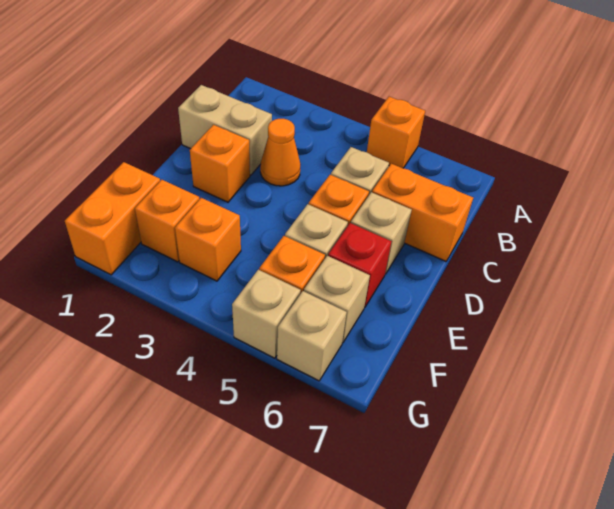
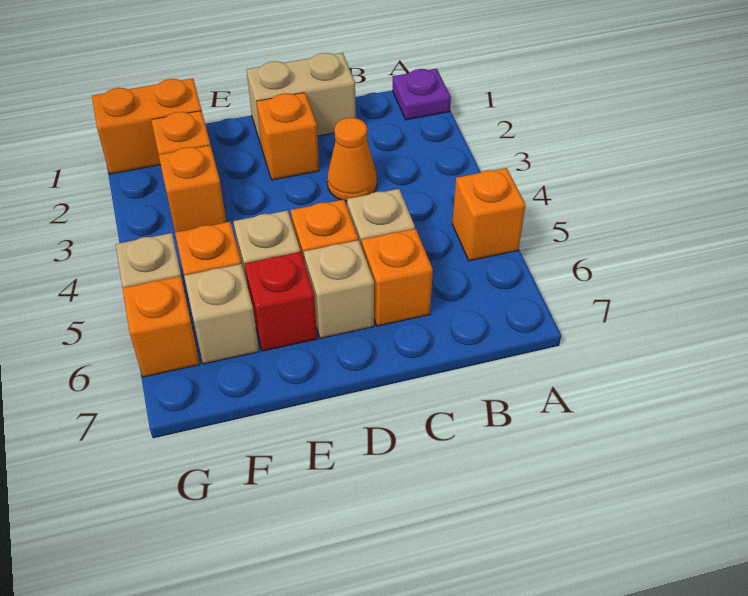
none -> purple 1x1 plate [393,69,451,120]
tan 1x2 brick [178,85,272,175] -> tan 1x2 brick turned to [246,53,356,144]
orange 1x2 brick [372,164,473,261] -> orange 1x1 brick [362,229,433,326]
tan 1x1 brick [277,291,347,381] -> orange 1x1 brick [123,276,200,377]

